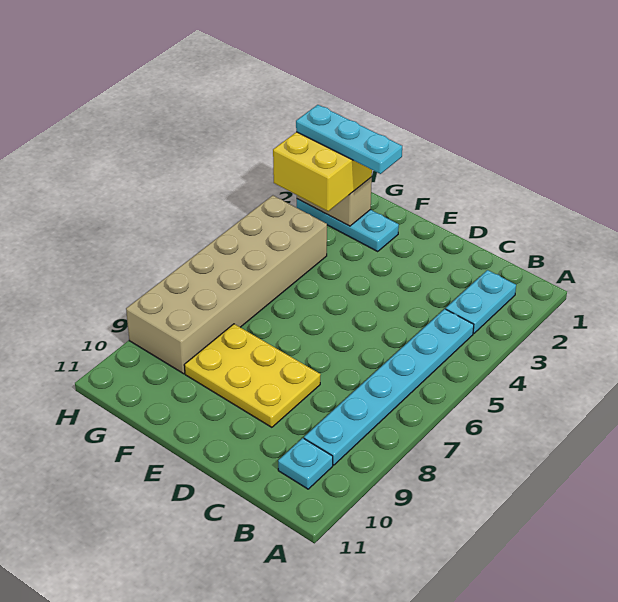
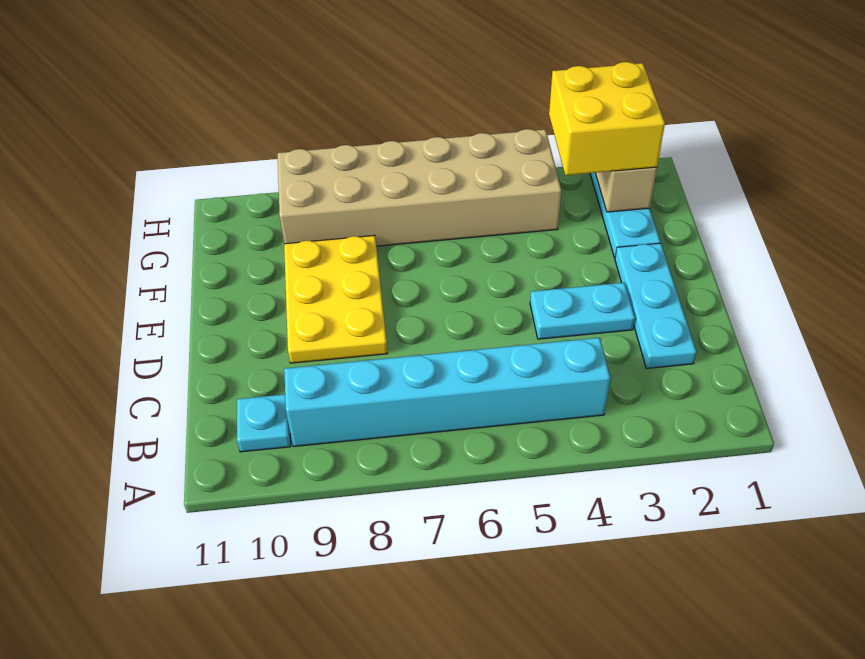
cyan 1x2 plate [446,270,516,334] -> cyan 1x2 plate moved to [530,283,635,339]
cyan 1x6 plate [304,309,474,465] -> cyan 1x6 brick [284,338,610,446]
cyan 1x3 plate [296,105,402,174] -> cyan 1x3 plate moved to [615,243,696,369]

